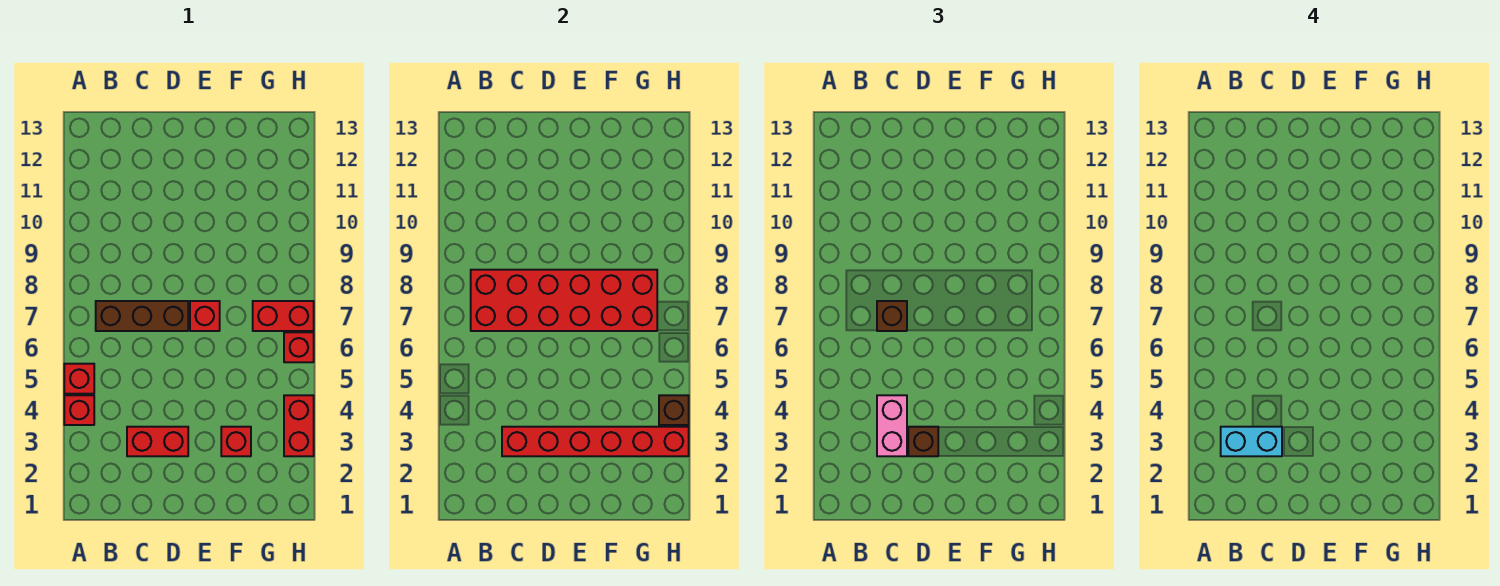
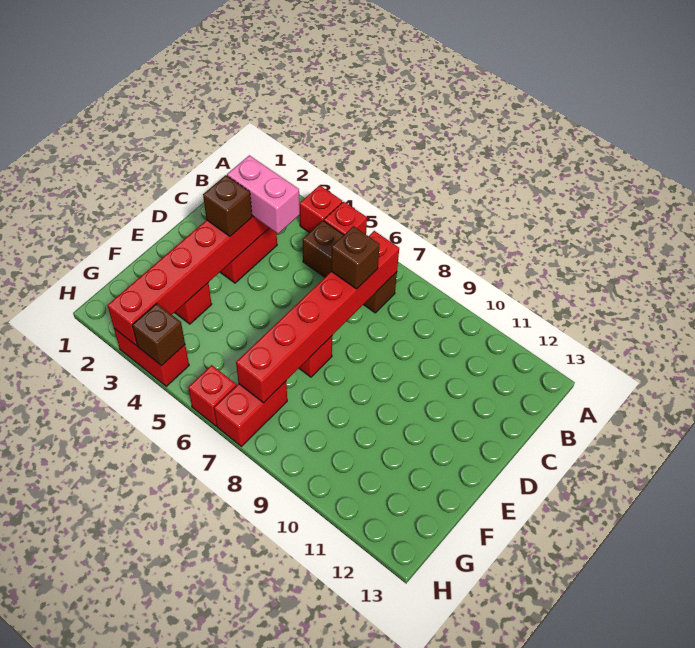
cyan 1x2 brick [1221,427,1282,456] -> none
brown 1x3 brick [96,301,188,331] -> brown 1x3 brick turned to [303,221,397,313]
red 2x6 brick [471,270,657,331] -> red 1x6 brick [236,231,399,403]

